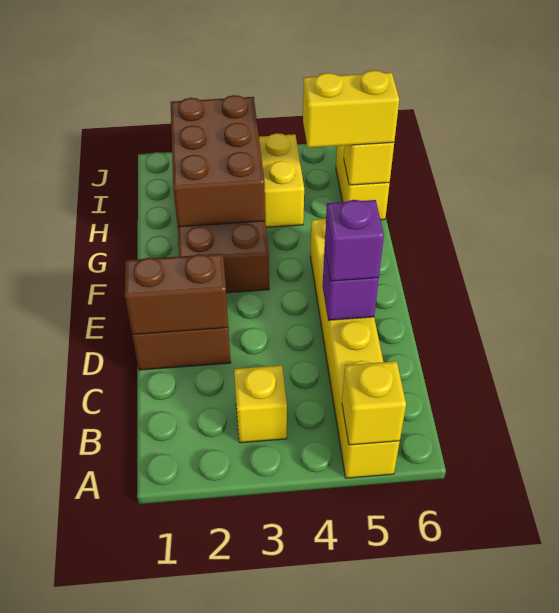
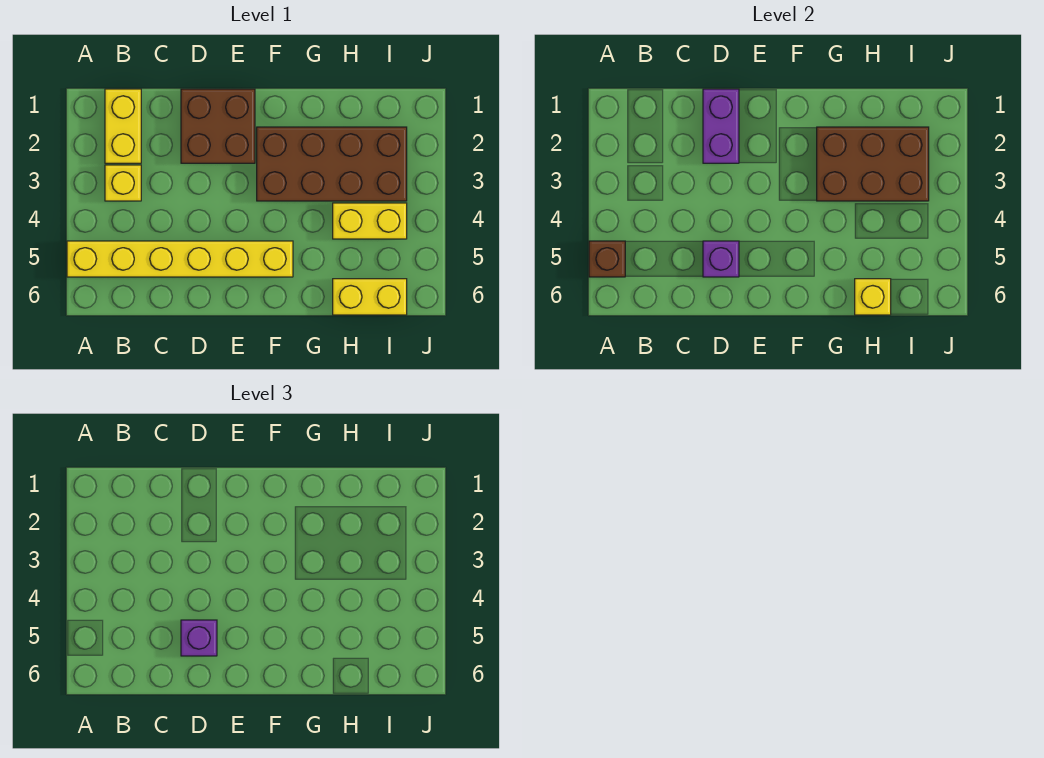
yellow 1x1 brick [342,361,406,445] -> brown 1x1 brick [589,241,625,277]
brown 1x2 brick [125,254,228,335] -> purple 1x2 brick [703,89,739,163]
yellow 1x2 brick [303,70,399,148] -> yellow 1x2 brick moved to [105,89,141,163]

